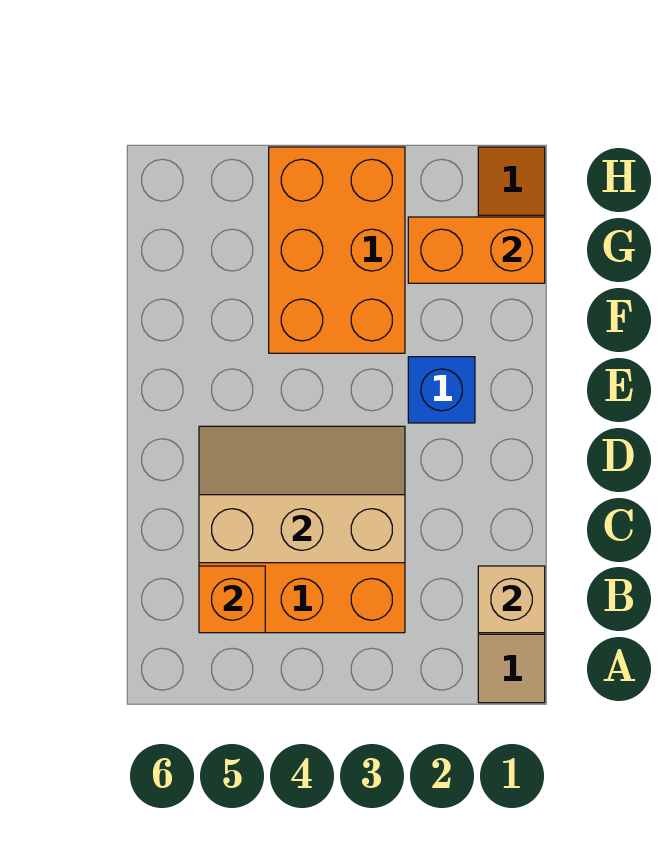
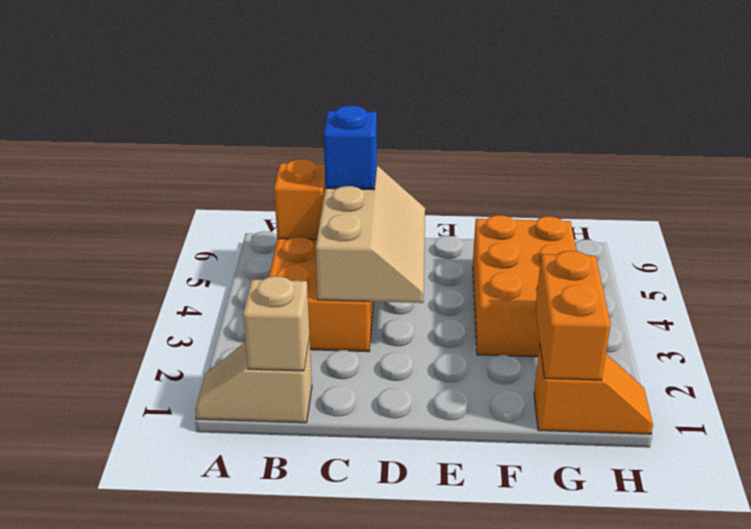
blue 1x1 brick [408,357,475,423] -> blue 1x1 brick moved to [324,105,377,190]
orange 2x3 brick [269,147,405,353] -> orange 2x3 brick turned to [473,215,576,357]

